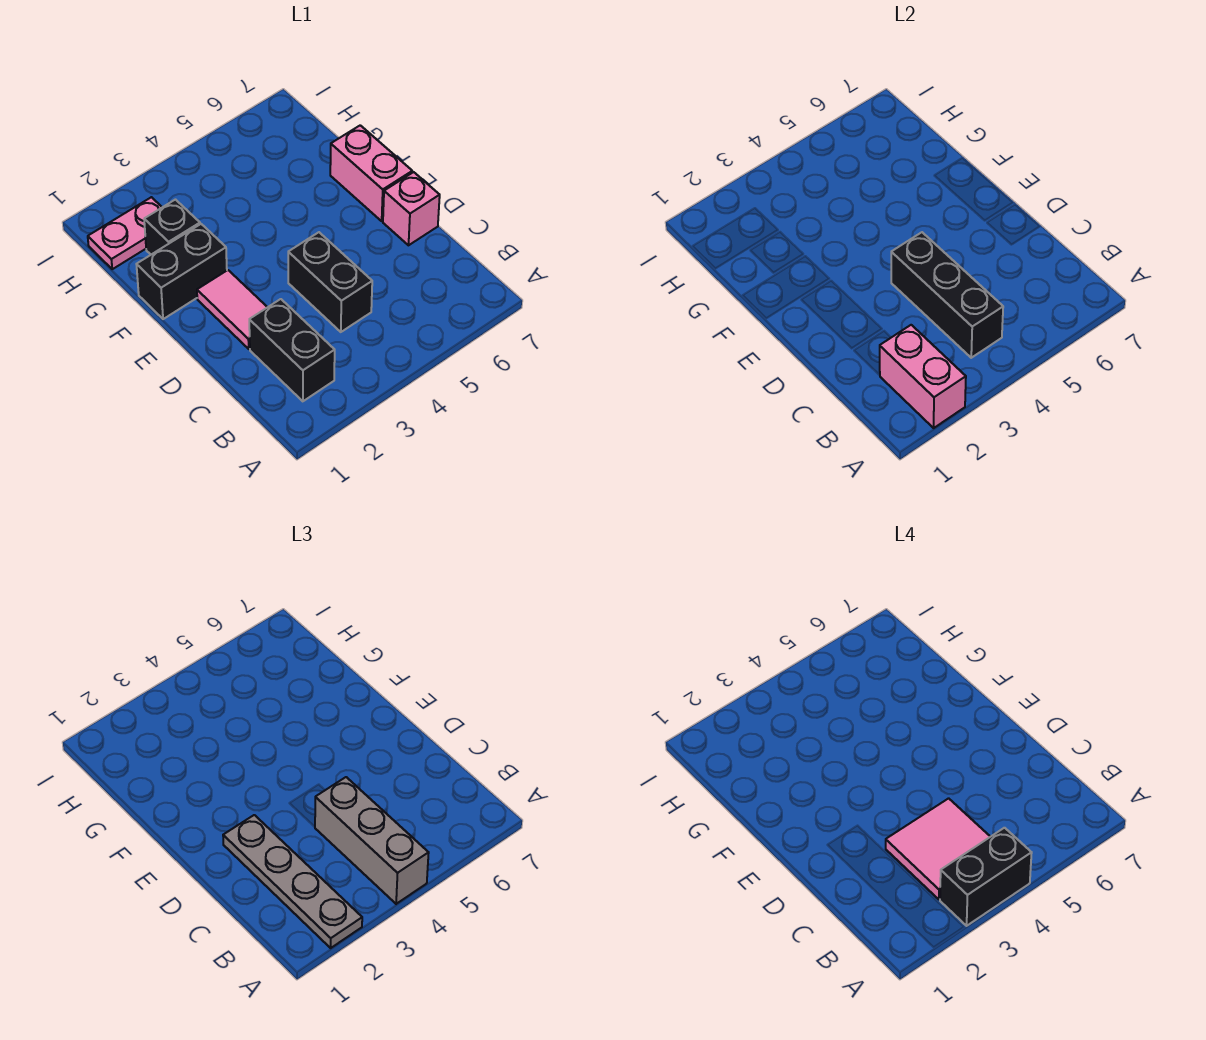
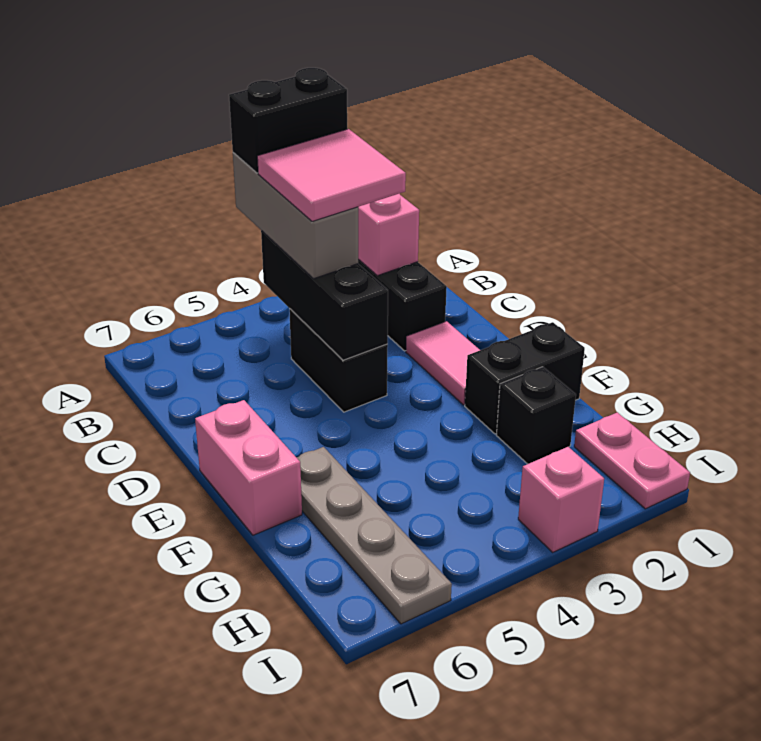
grey 1x4 plate [223,815,362,948] -> grey 1x4 plate moved to [297,447,452,624]
pink 1x1 brick [383,172,440,245] -> pink 1x1 brick moved to [518,447,604,552]
pink 1x2 plate [88,197,162,269] -> pink 1x2 plate turned to [574,412,690,509]

